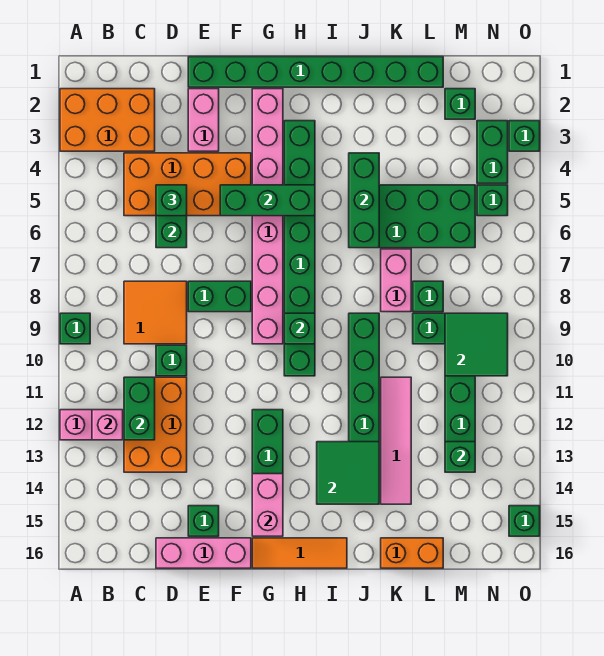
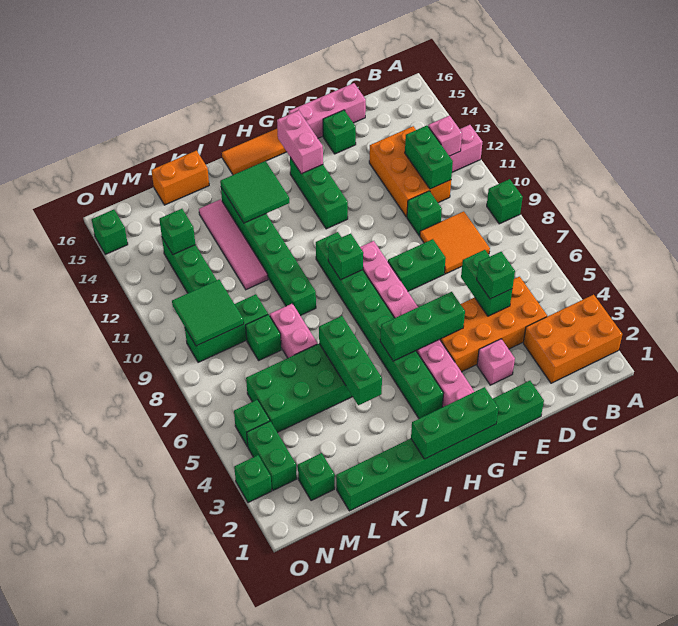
pink 1x2 brick [188,89,219,151] -> pink 1x1 brick [477,339,515,385]
none -> green 1x3 brick [411,387,499,459]

